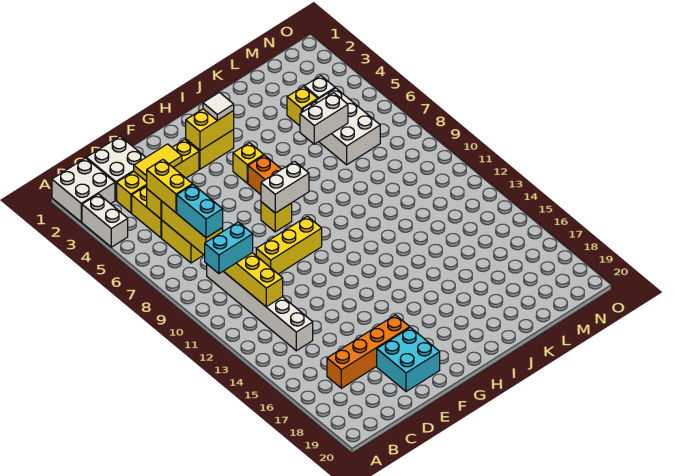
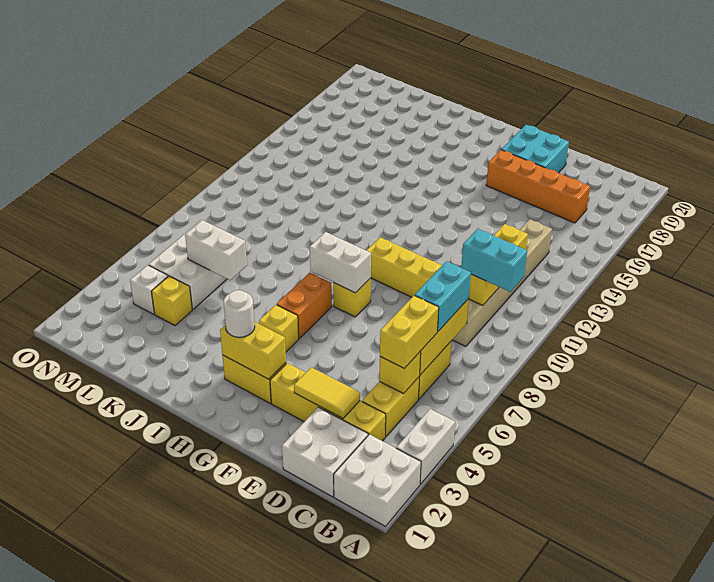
white 1x6 brick [207,264,313,351] -> tan 1x6 brick [452,219,552,346]
white 1x1 tile [203,92,234,121] -> white 1x1 round brick [223,290,255,337]

